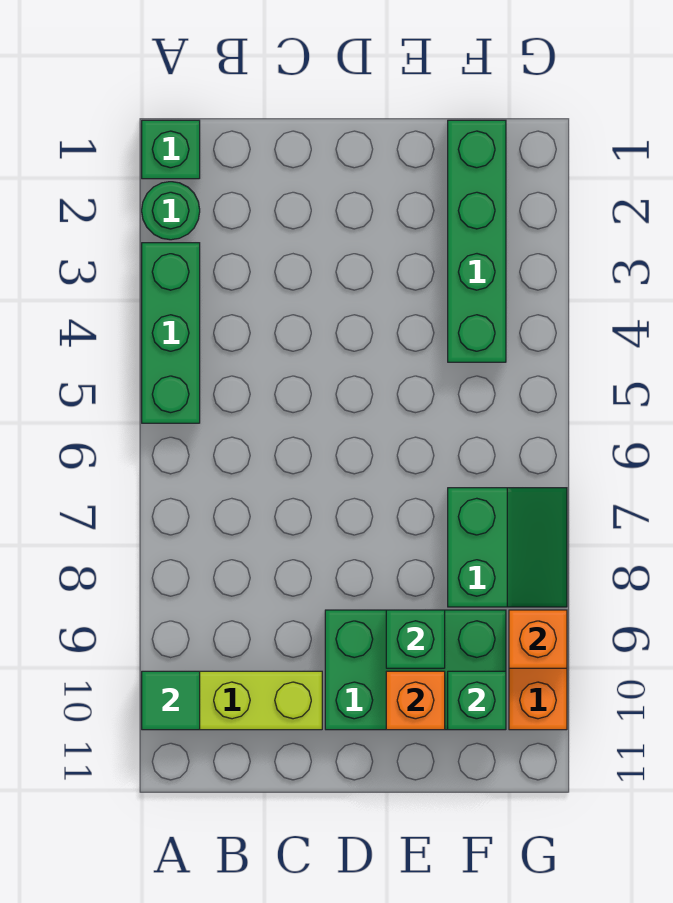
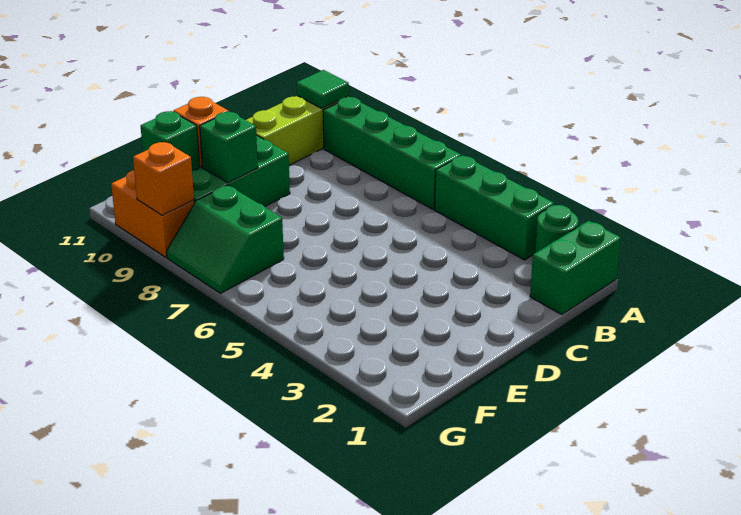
green 1x1 brick [142,120,200,179] -> green 1x2 brick [530,221,621,315]
green 1x4 brick [448,120,506,362] -> green 1x4 brick moved to [323,97,461,209]

